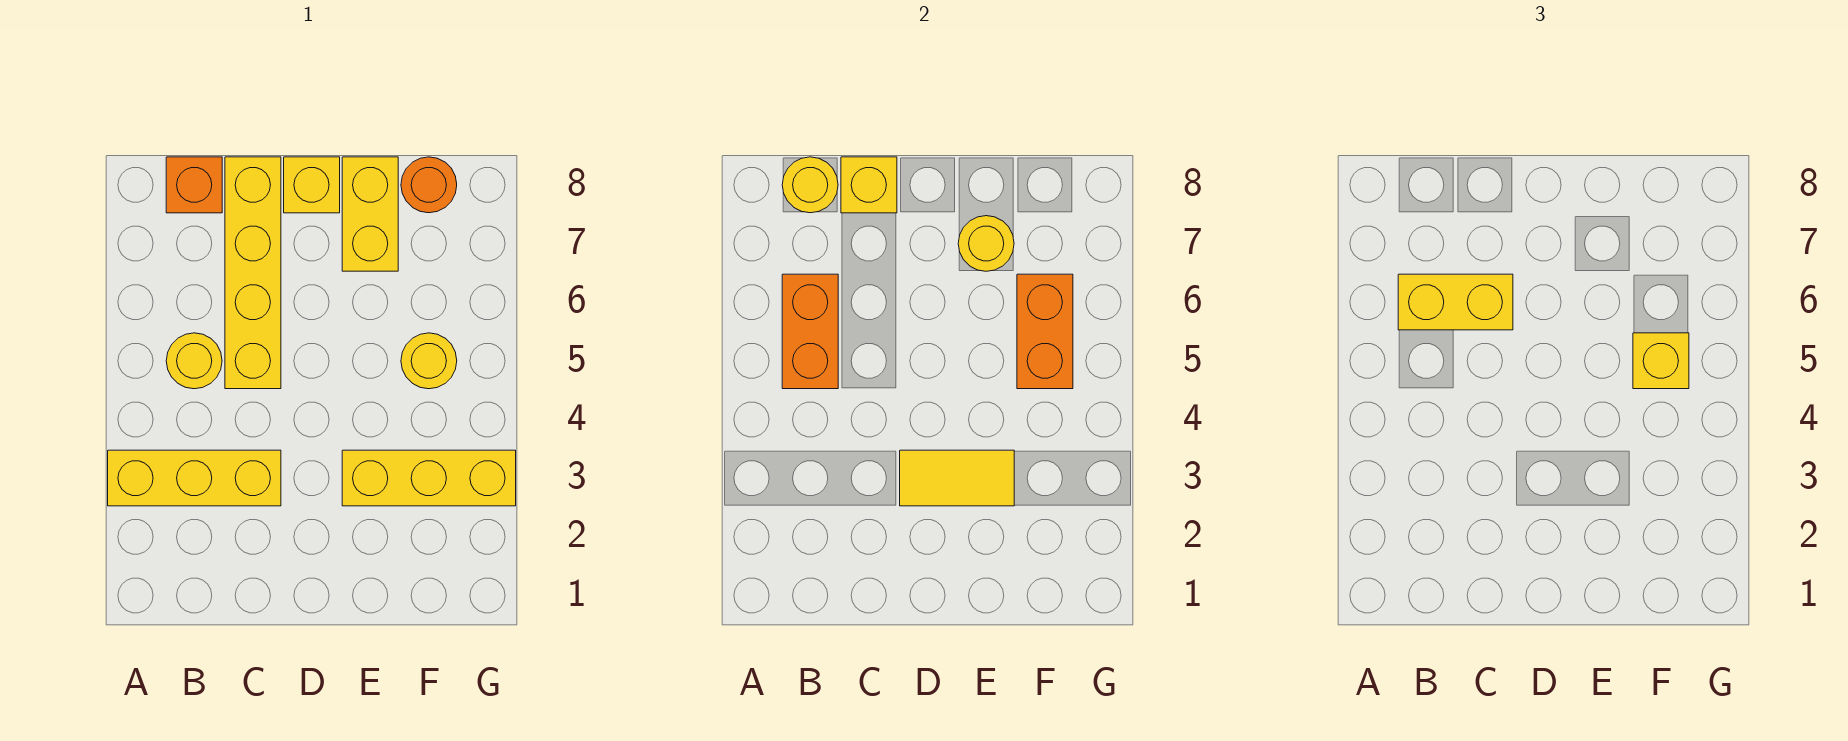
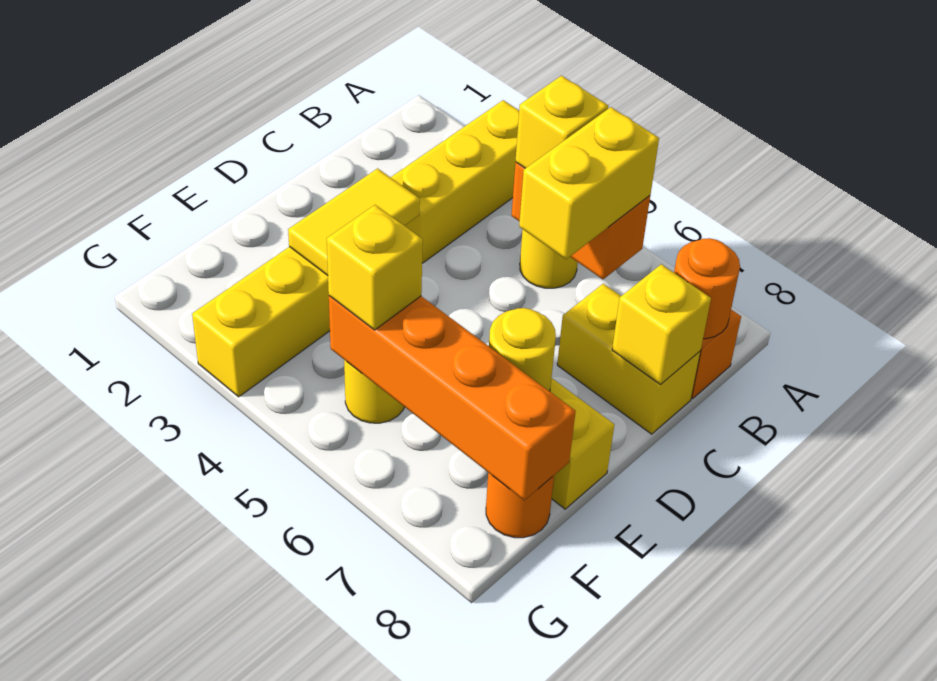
yellow 1x1 round brick [782,157,838,213] -> orange 1x1 round brick [674,238,740,339]
yellow 1x4 brick [225,157,281,389] -> yellow 1x2 brick [557,284,700,434]
yellow 1x1 brick [284,157,340,213] -> yellow 1x1 brick moved to [515,76,608,168]
orange 1x2 brick [1017,274,1073,389] -> orange 1x4 brick [329,296,576,500]

